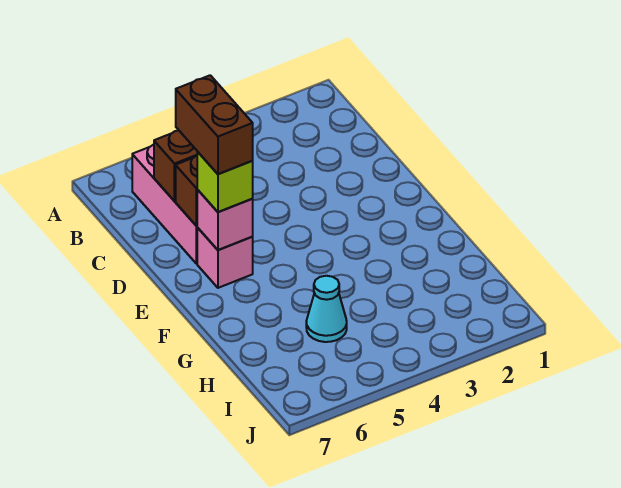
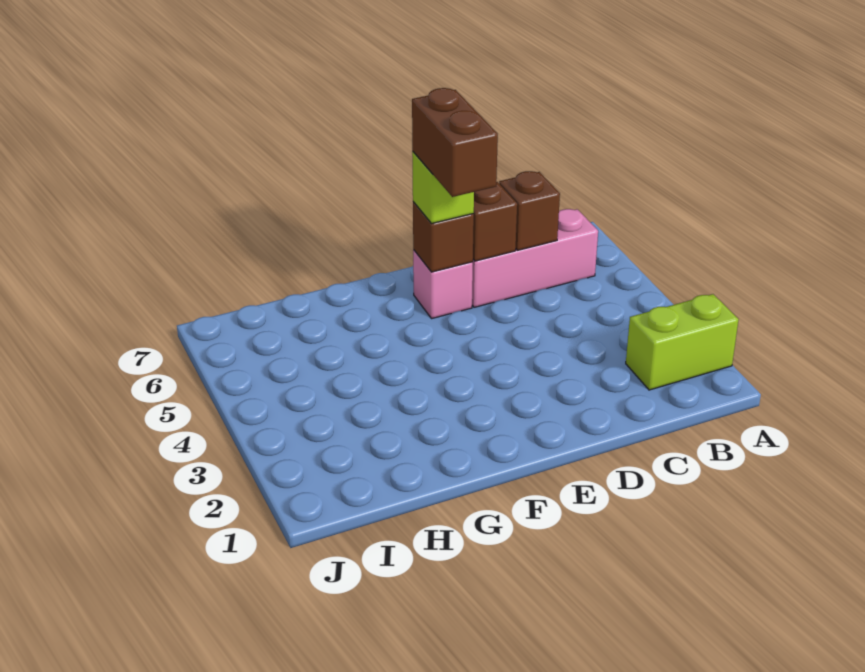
none -> lime 1x2 brick [626,294,739,390]
brown 1x2 brick [176,75,253,174] -> brown 1x2 brick turned to [412,88,498,197]
pink 1x1 brick [197,190,253,250] -> brown 1x1 brick [413,202,474,272]
cyan 1x1 cone [306,276,347,342] -> none

